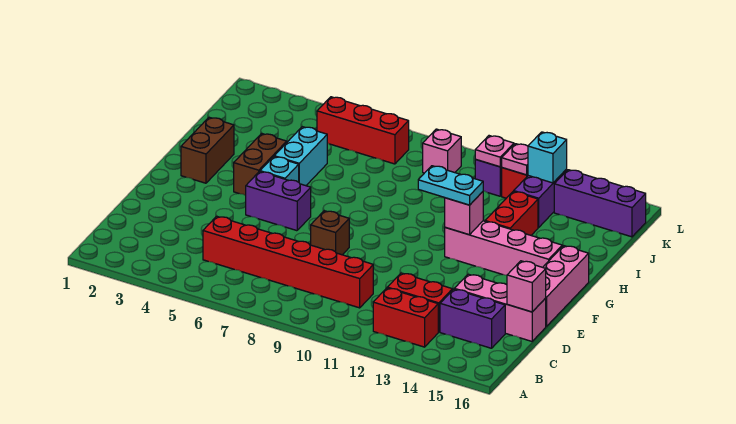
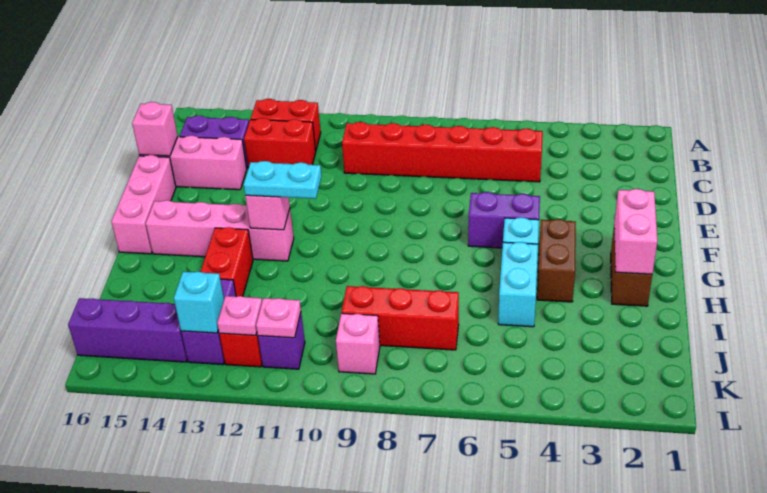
brown 1x1 brick [311,211,349,255] -> none
none -> pink 1x2 brick [614,189,658,274]
red 1x3 brick [317,97,409,164] -> red 1x3 brick moved to [341,286,459,350]

